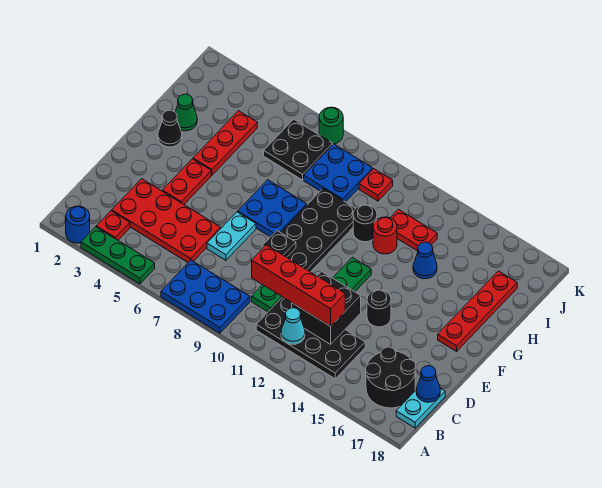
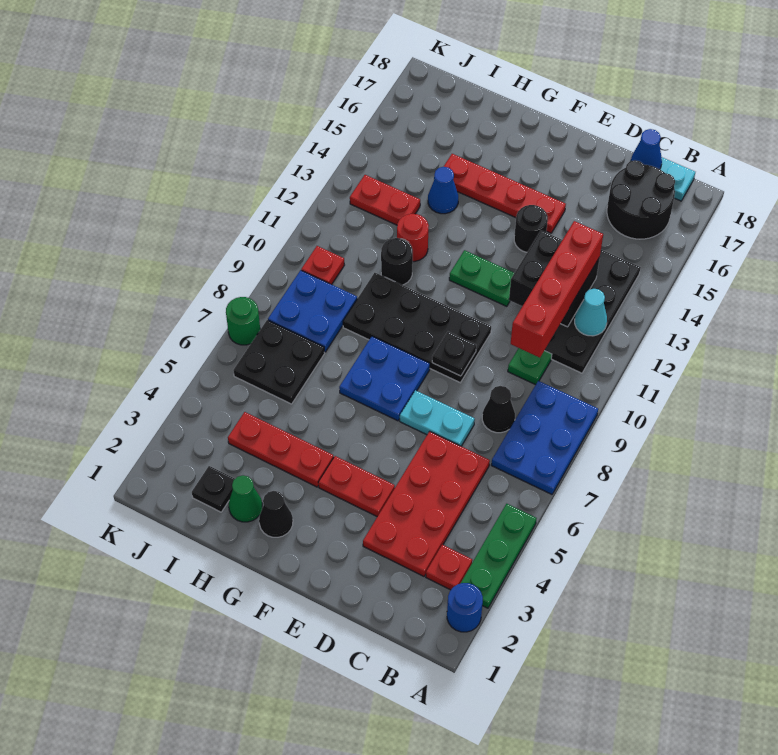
none -> black 1x1 cone [482,386,515,433]
red 1x4 plate [438,271,517,351] -> red 1x4 plate moved to [444,154,566,233]
none -> black 1x1 plate [192,466,235,512]
red 1x2 plate [390,209,437,251] -> red 1x2 plate turned to [350,175,420,225]

